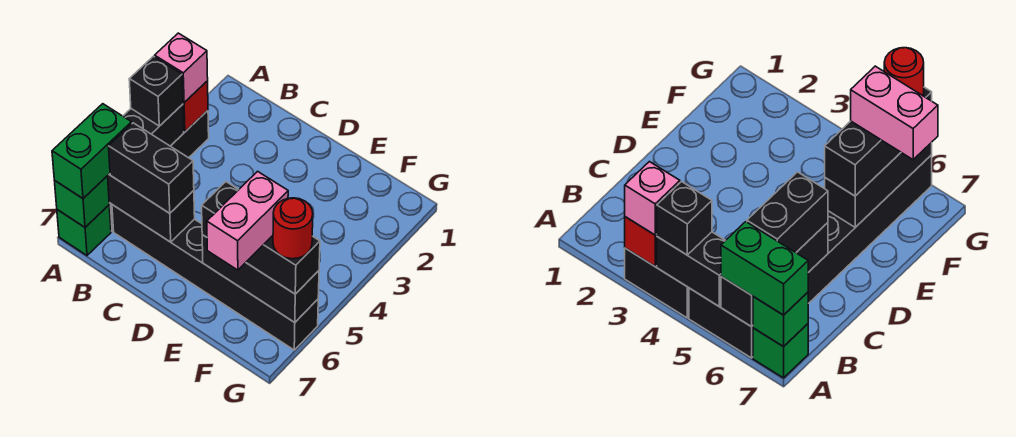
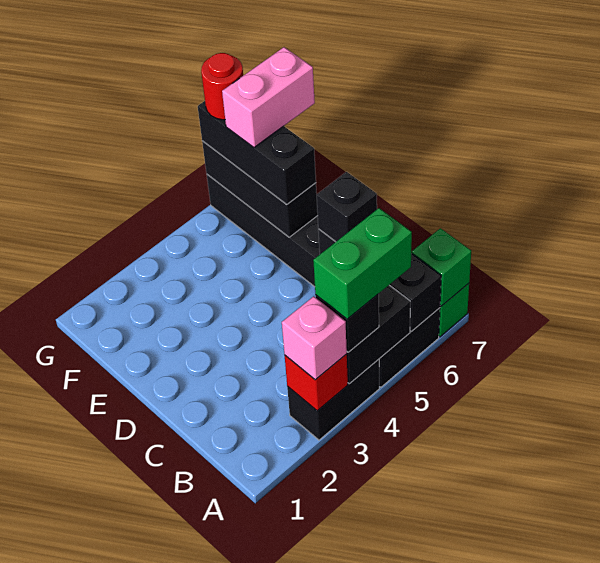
green 1x2 brick [52,104,132,198] -> green 1x2 brick moved to [313,208,412,319]
black 1x2 brick [109,123,194,213] -> black 1x1 brick [317,172,377,242]

